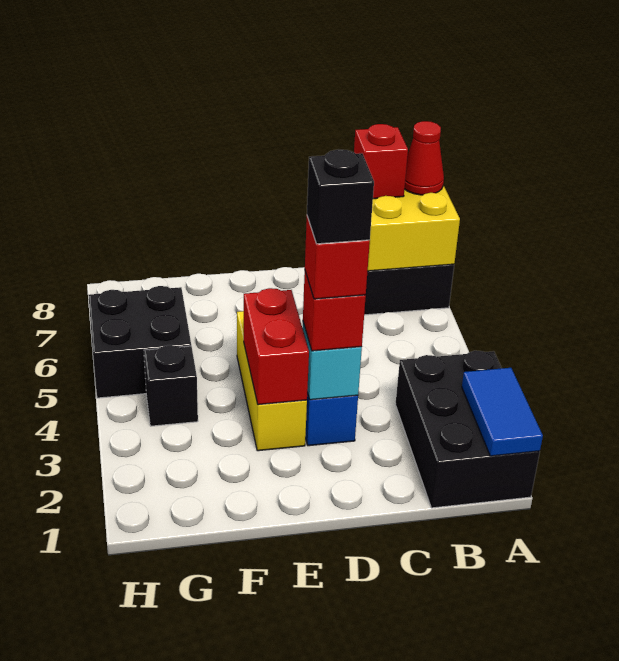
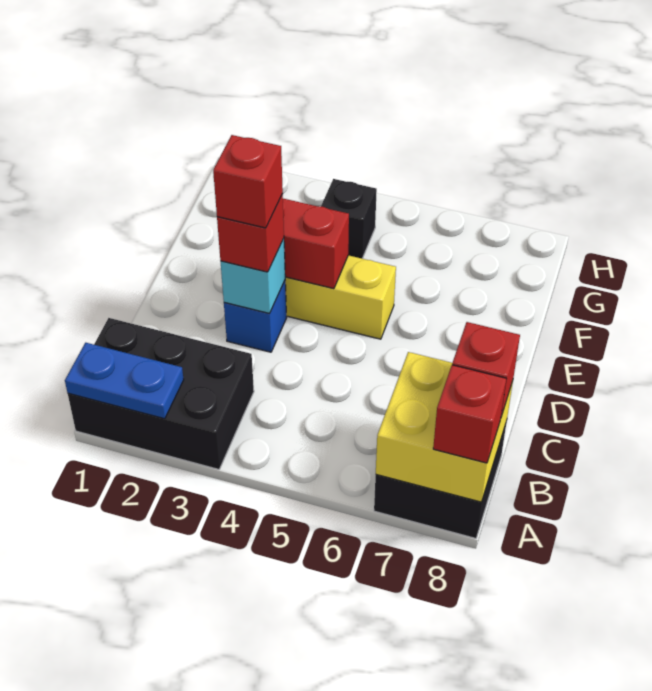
blue 1x2 tile [462,368,543,456] -> blue 1x2 plate [65,343,184,419]
red 1x1 cone [405,121,444,195] -> red 1x1 brick [433,365,506,463]
black 1x1 brick [307,150,374,244] -> none
black 2x2 brick [88,286,191,398] -> none

